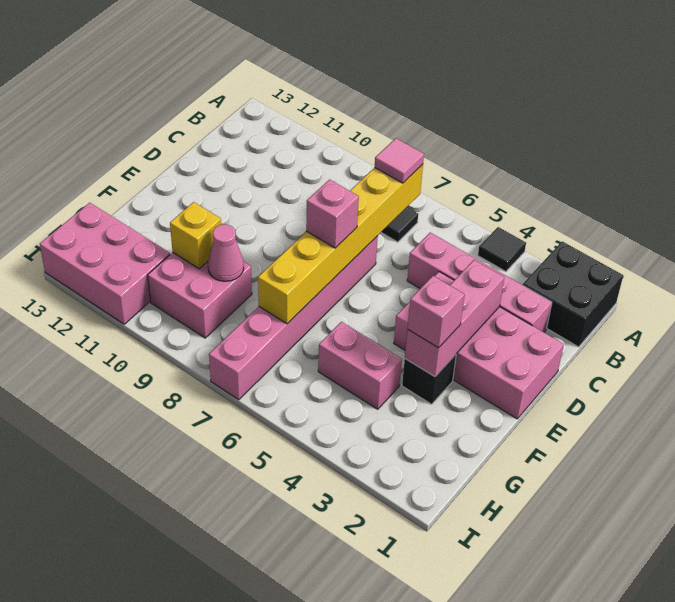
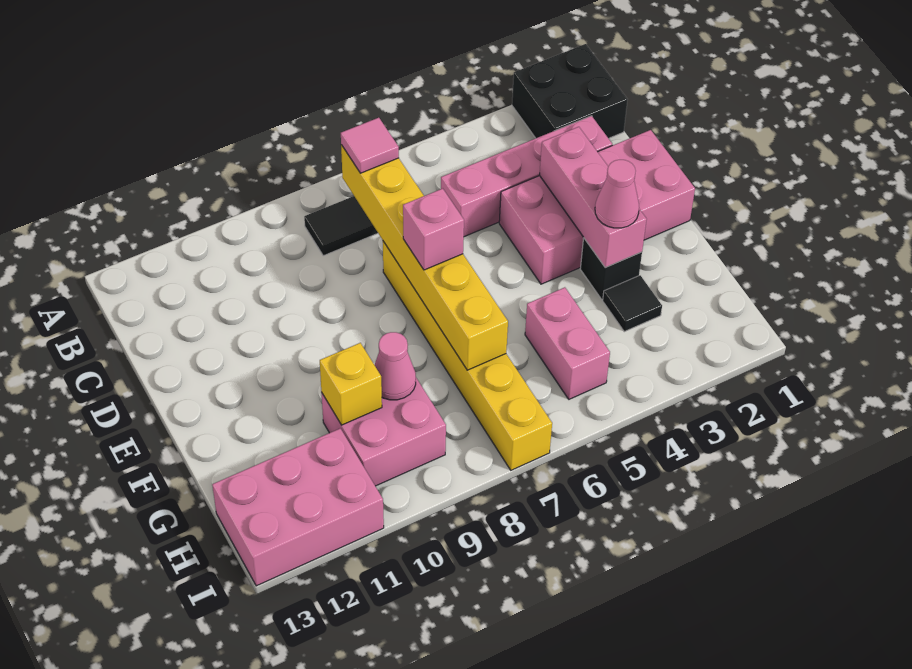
black 1x1 tile [478,227,526,271] -> black 1x1 tile moved to [603,275,662,332]
pink 1x6 brick [209,236,378,400] -> yellow 1x6 brick [383,241,552,470]
pink 1x1 brick [408,276,465,348] -> pink 1x1 cone [595,160,639,228]
pink 1x2 brick [318,322,402,409] -> pink 1x2 brick turned to [525,287,610,399]

